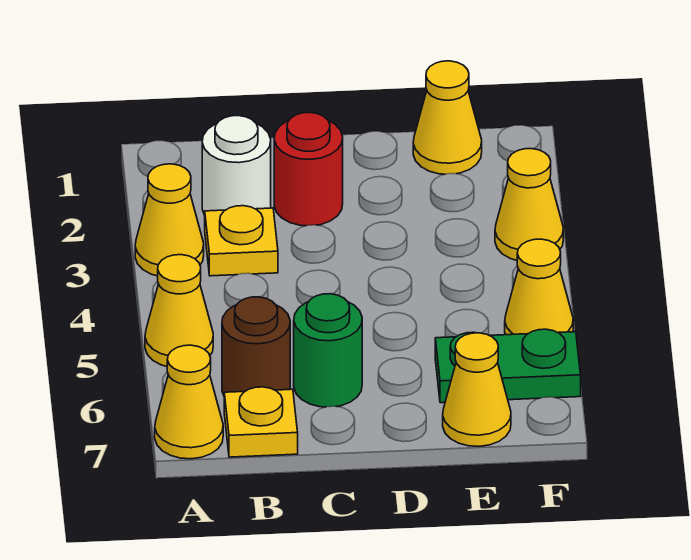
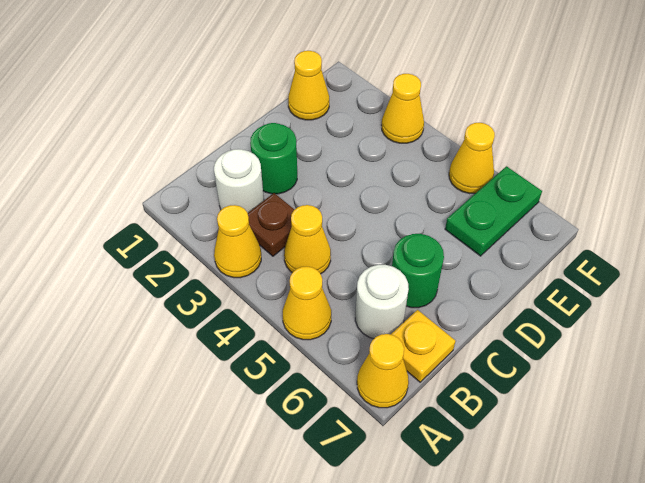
yellow 1x1 plate [205,206,278,276] -> brown 1x1 plate [248,193,295,256]
brown 1x1 round brick [222,297,290,395] -> white 1x1 round brick [355,265,409,339]
red 1x1 round brick [274,112,343,226] -> green 1x1 round brick [250,123,297,194]
yellow 1x1 cone [443,333,511,446] -> yellow 1x1 cone moved to [284,205,331,274]

